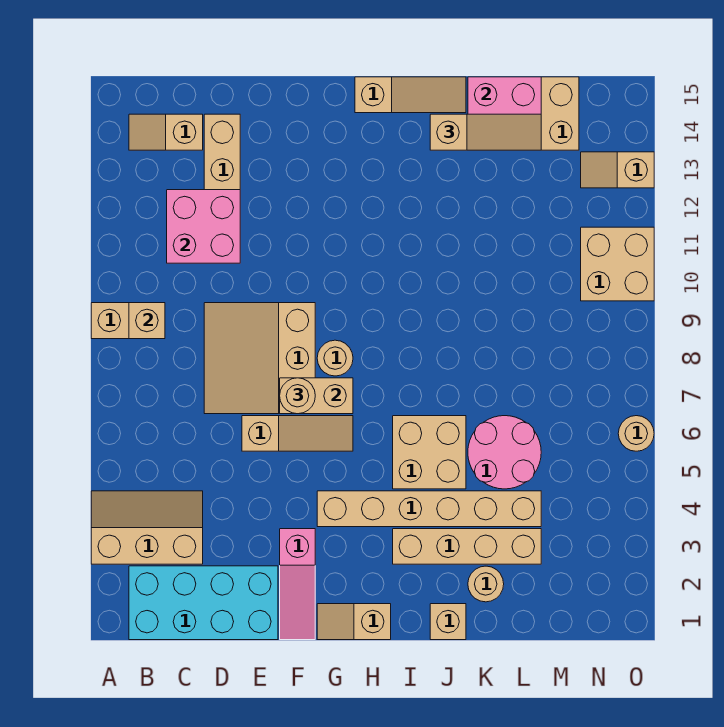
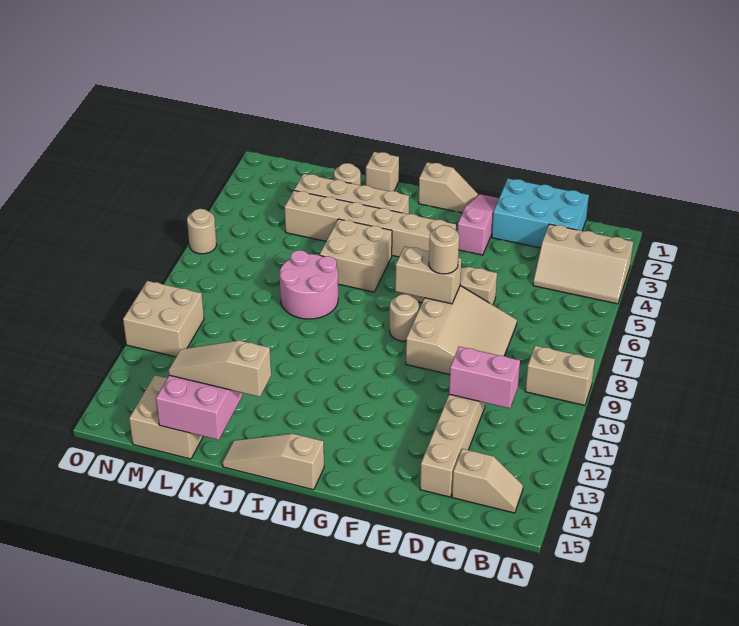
cyan 2x4 brick [129,566,278,640] -> cyan 2x3 brick [492,179,589,248]
tan 1x1 brick [129,303,165,339] -> none
pink 2x2 brick [167,190,240,263] -> pink 1x2 brick [449,347,520,408]
pink 2x2 round brick [468,416,541,489] -> pink 2x2 round brick moved to [279,250,338,319]
tan 1x2 slope [581,152,654,188] -> none

